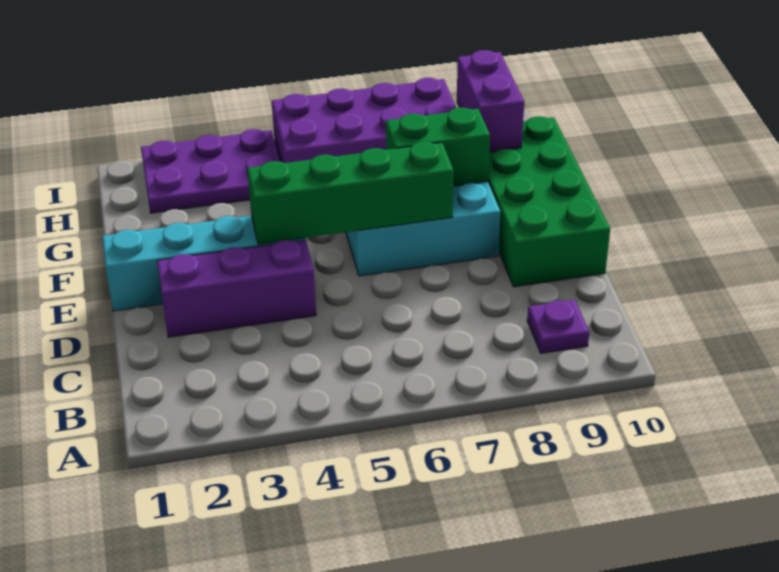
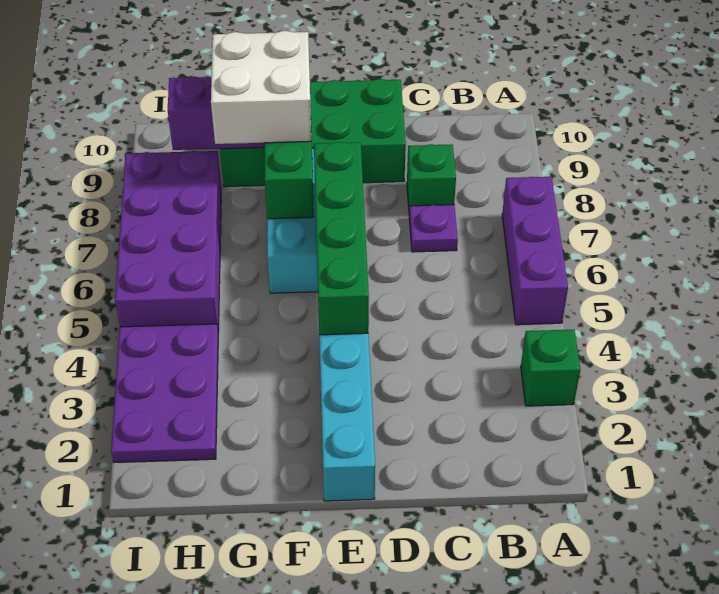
none -> green 1x1 brick [521,330,580,406]
purple 1x1 plate [527,300,589,353] -> purple 1x1 plate moved to [409,205,458,252]
none -> green 1x1 brick [407,144,456,215]
purple 1x3 brick [157,240,316,337] -> purple 1x3 brick moved to [502,177,568,325]
none -> white 2x2 brick [211,31,311,144]

